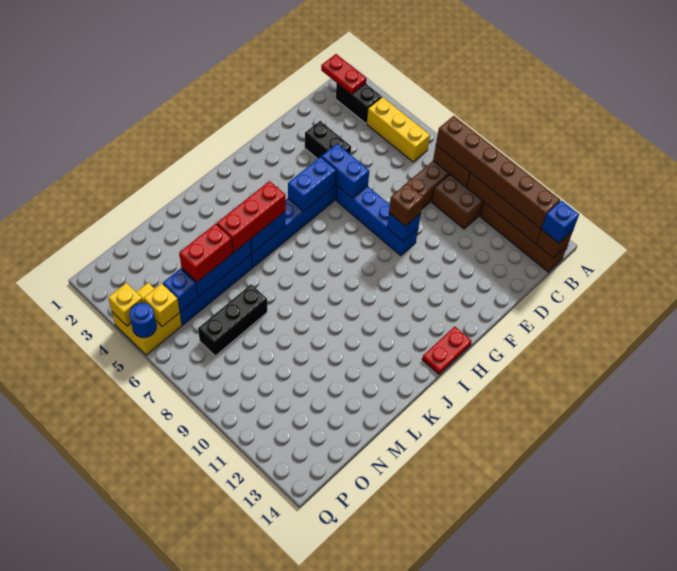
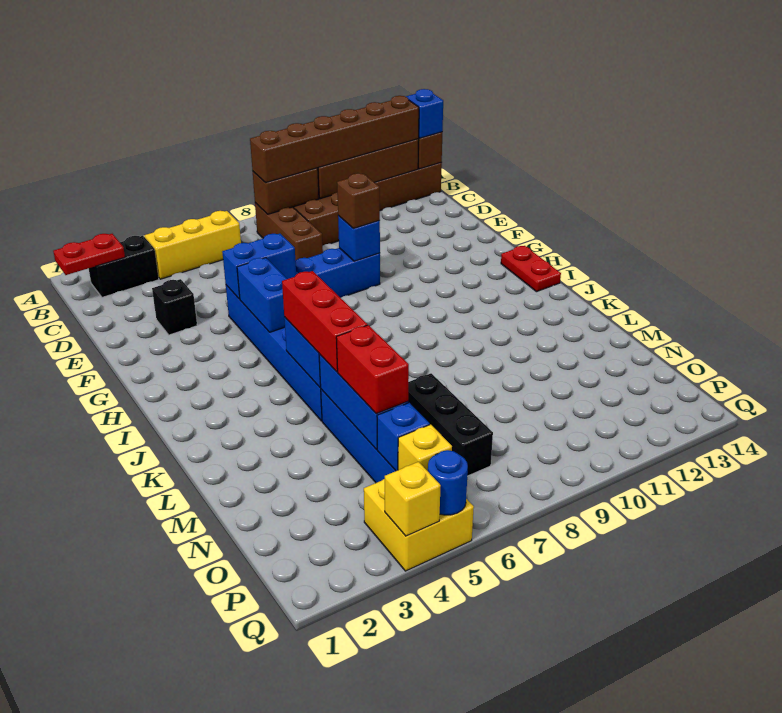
black 1x2 brick [305,121,351,159] -> black 1x1 brick [152,279,197,335]

